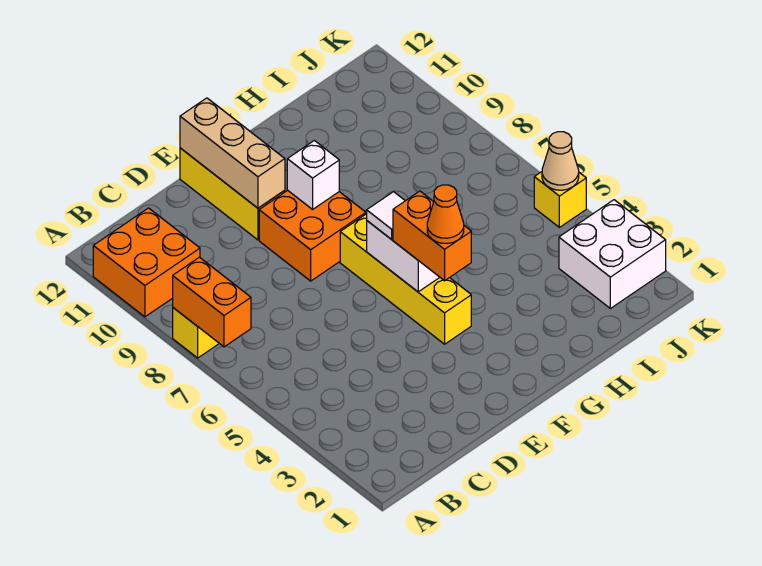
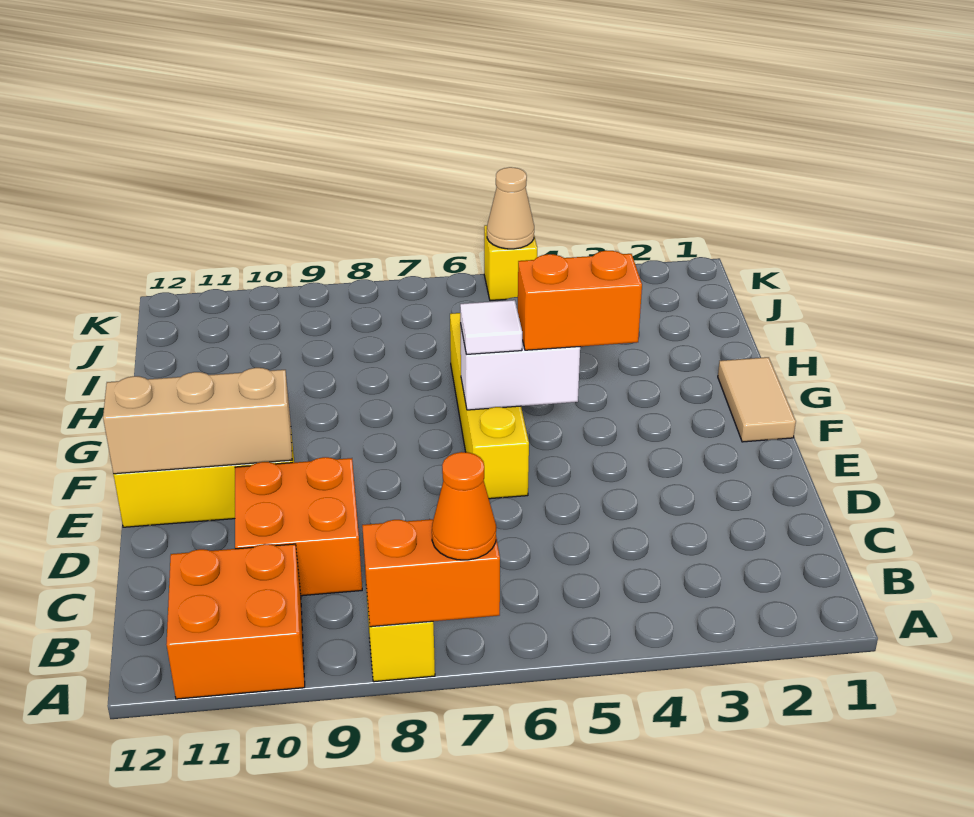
orange 2x2 brick [259,190,366,281] -> orange 2x2 brick moved to [235,457,362,596]
none -> tan 1x2 tile [718,357,796,442]
yellow 1x4 brick [340,214,471,344] -> yellow 1x4 brick turned to [450,313,529,499]
orange 1x1 cone [427,185,464,243] -> orange 1x1 cone moved to [432,452,496,560]
white 1x1 brick [287,140,339,209] -> none
white 2x2 brick [559,200,666,308] -> none

